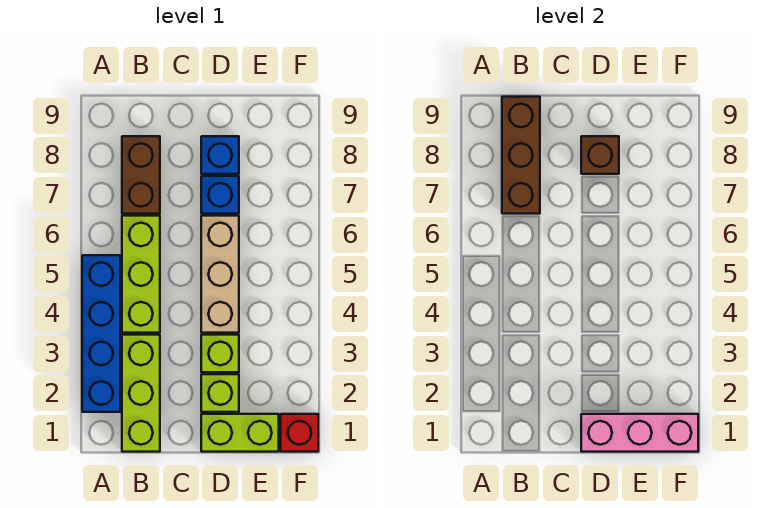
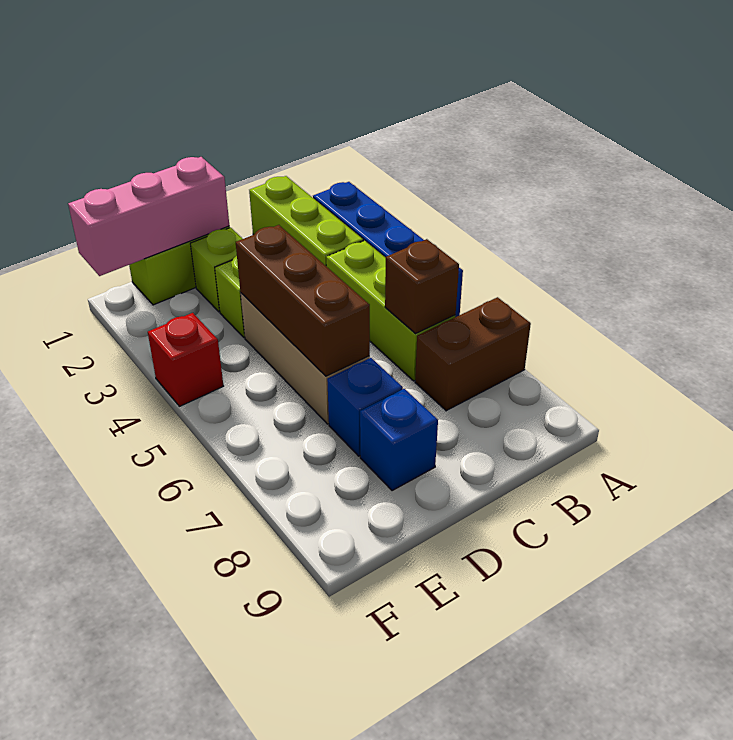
brown 1x2 brick [122,136,160,214] -> brown 1x2 brick turned to [415,297,531,411]
brown 1x3 brick [502,97,540,214] -> brown 1x3 brick moved to [236,225,370,376]
brown 1x1 brick [581,136,619,174] -> brown 1x1 brick moved to [385,239,459,333]
red 1x1 brick [281,414,318,452] -> red 1x1 brick moved to [148,313,223,406]

